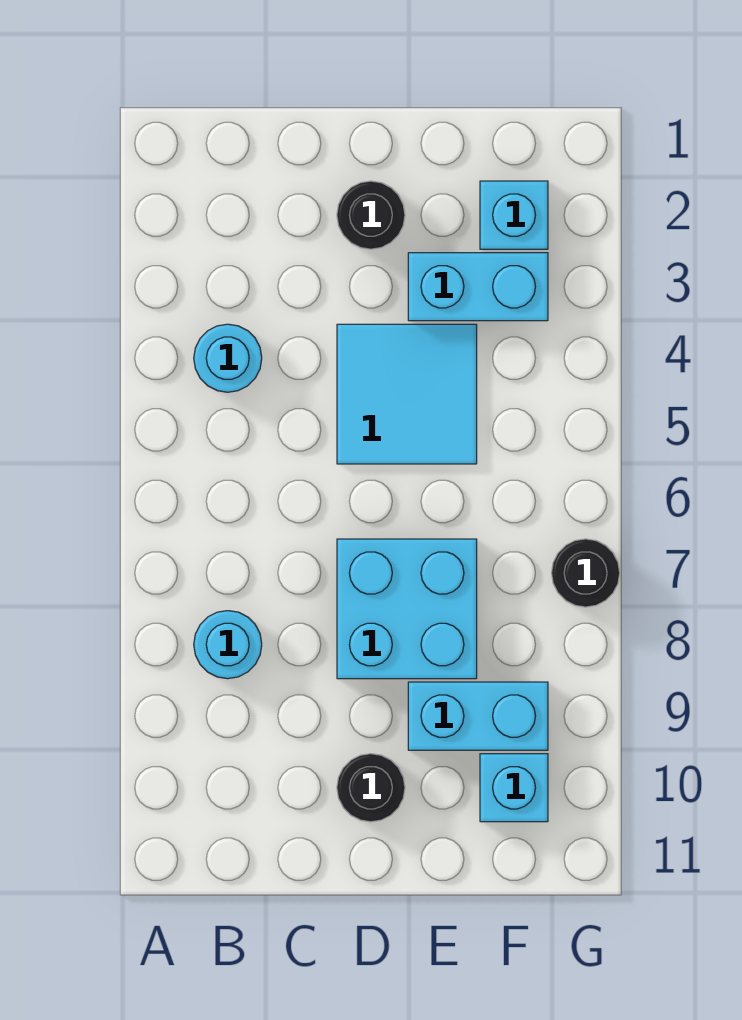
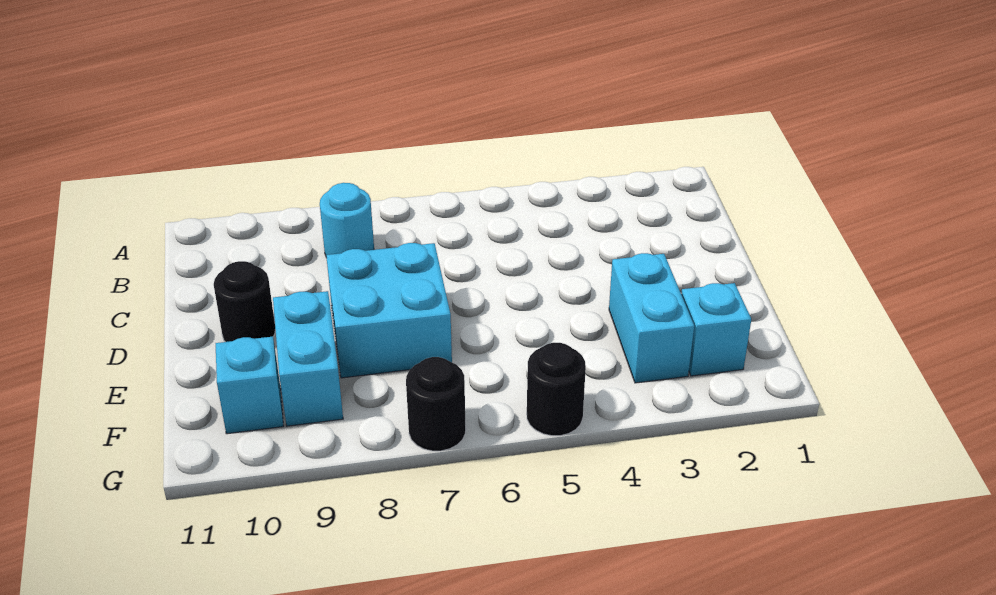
cyan 1x1 round brick [194,324,262,392] -> none
black 1x1 round brick [337,181,405,249] -> black 1x1 round brick moved to [527,343,586,436]
cyan 2x2 tile [337,324,477,464] -> none

